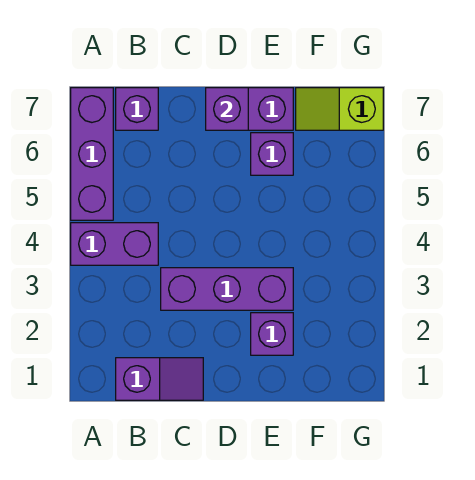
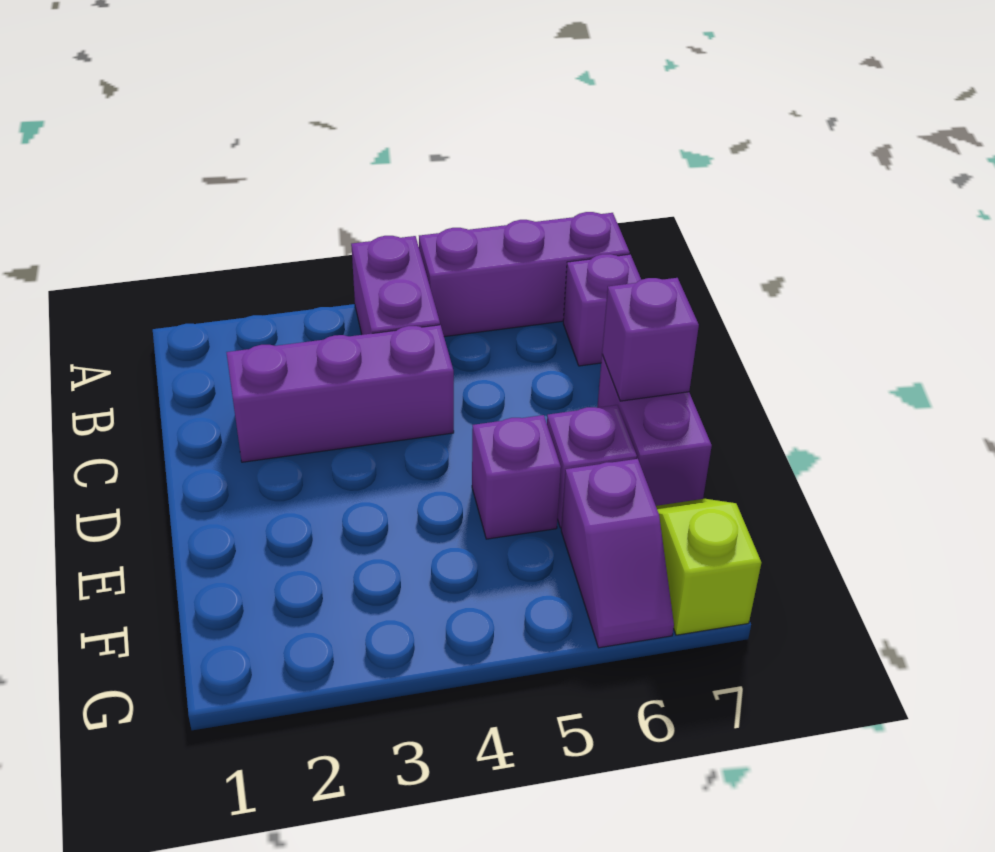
purple 1x2 slope [116,358,203,400] -> purple 1x2 slope moved to [561,459,674,648]
purple 1x3 brick [161,268,293,310] -> purple 1x3 brick turned to [226,325,454,462]
purple 1x1 brick [251,313,293,355] -> purple 1x1 brick moved to [472,415,561,539]

